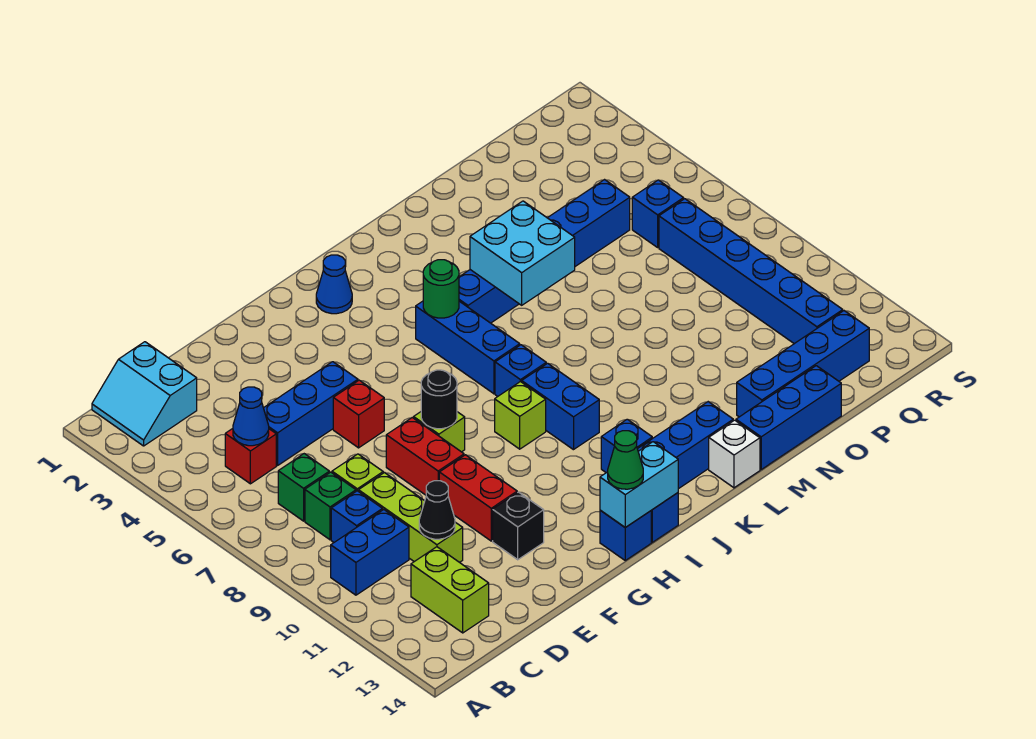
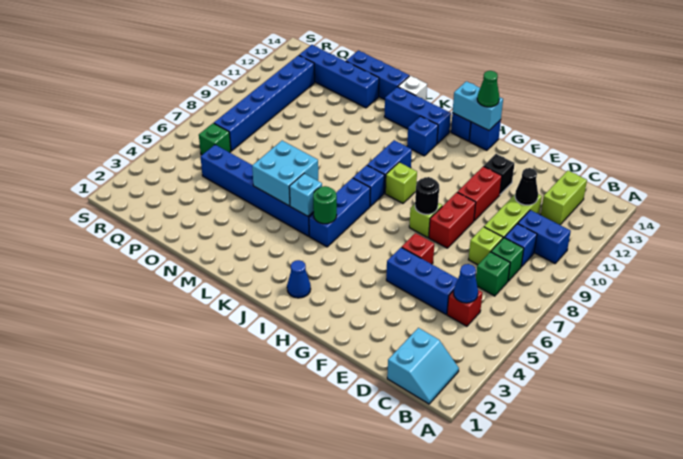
none -> cyan 1x1 brick [289,174,322,216]
blue 1x1 brick [632,180,684,247] -> green 1x1 brick [199,123,231,155]

